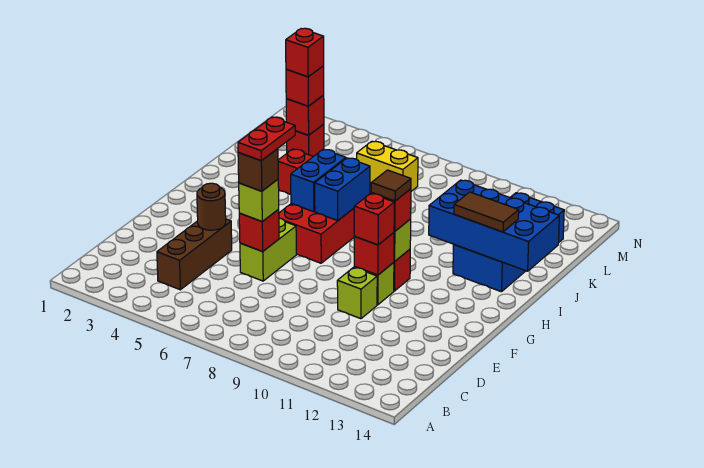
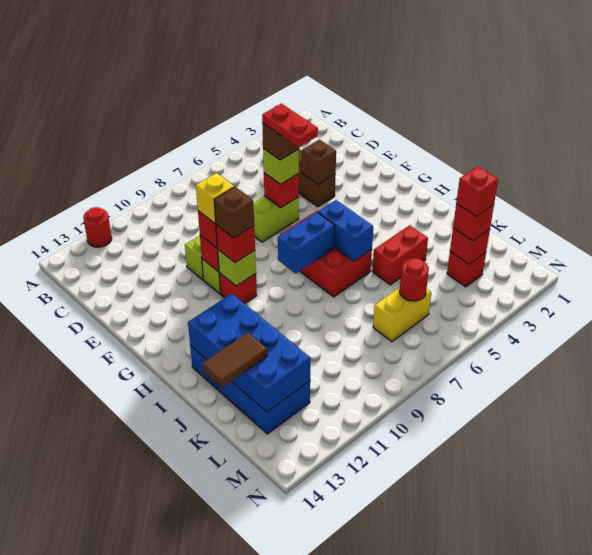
none -> red 1x1 round brick [83,207,112,247]
brown 1x1 round brick [197,183,226,230] -> brown 1x1 brick [302,140,336,184]
lime 1x2 brick [240,218,296,281] -> lime 1x2 brick turned to [254,196,299,242]
none -> yellow 1x1 brick [196,173,234,224]
brown 1x1 tile [371,170,411,201] -> brown 1x1 brick [214,187,254,238]
blue 1x2 brick [315,158,370,221] -> blue 1x2 brick turned to [278,212,335,273]
blue 2x4 brick [429,180,559,271] -> blue 2x4 brick turned to [188,294,311,412]
brown 1x2 tile [454,192,519,232] -> brown 1x2 tile moved to [202,333,267,388]
none -> red 1x1 round brick [400,258,429,301]

